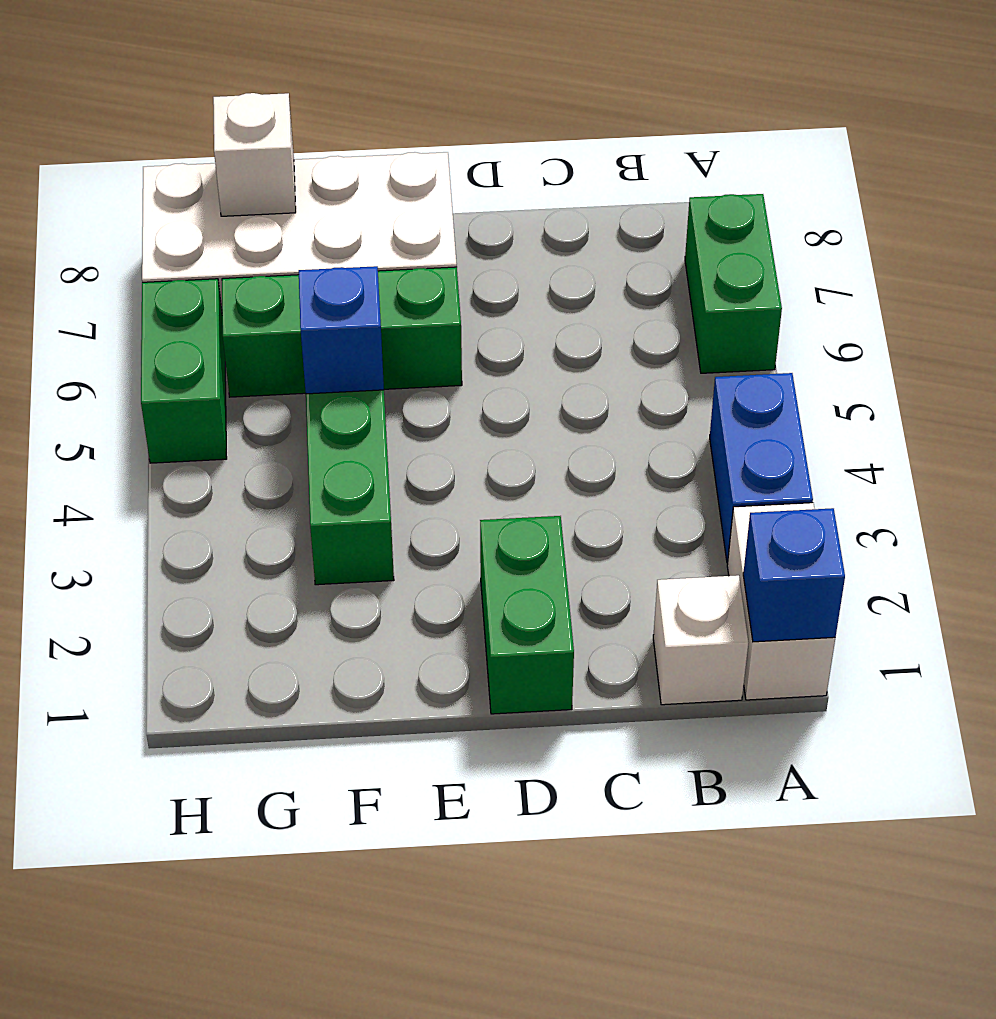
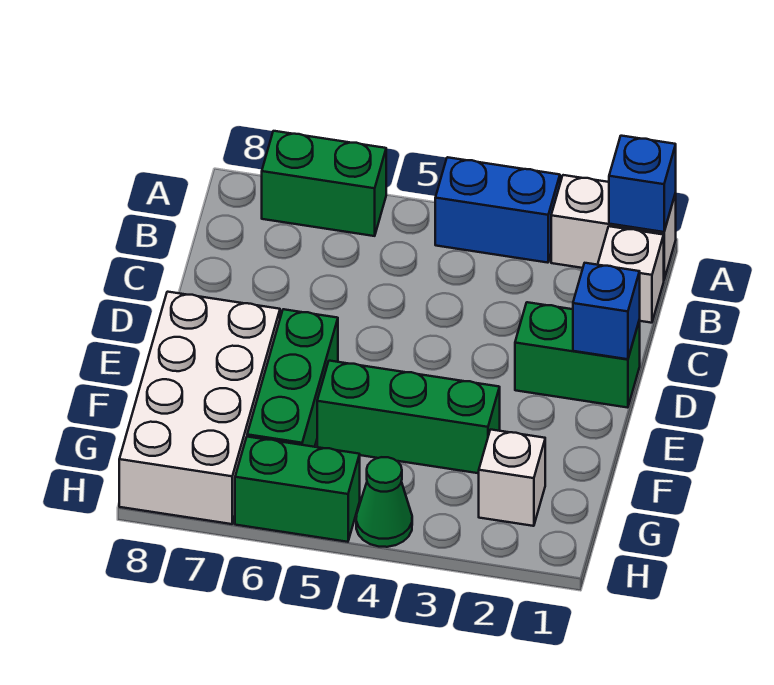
blue 1x1 brick [299,266,384,394] -> blue 1x1 brick moved to [573,263,640,359]
white 1x1 brick [213,93,296,216] -> white 1x1 brick moved to [479,430,545,526]
none -> green 1x1 cone [356,457,412,547]

